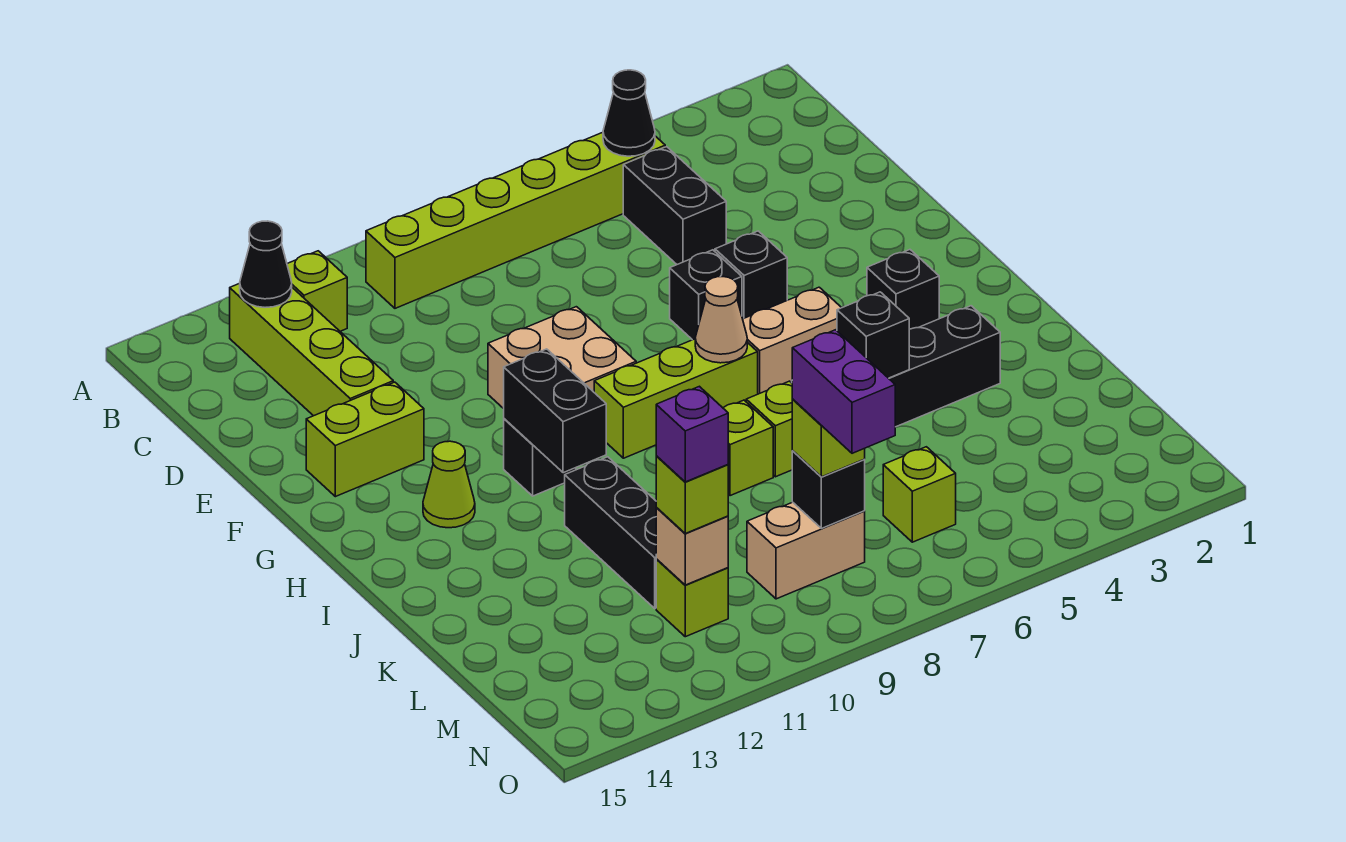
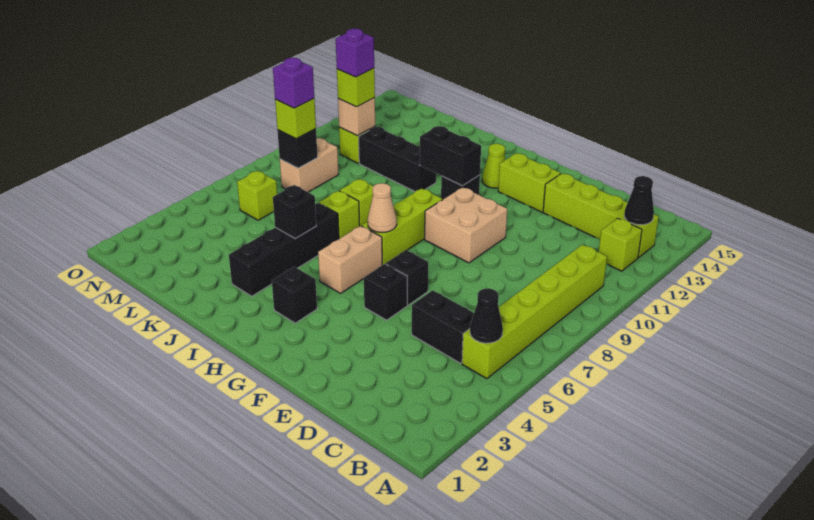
lime 1x2 brick [306,382,424,497] -> lime 1x2 brick turned to [498,153,561,212]
purple 1x2 brick [792,330,895,453] -> purple 1x1 brick [273,58,314,108]

